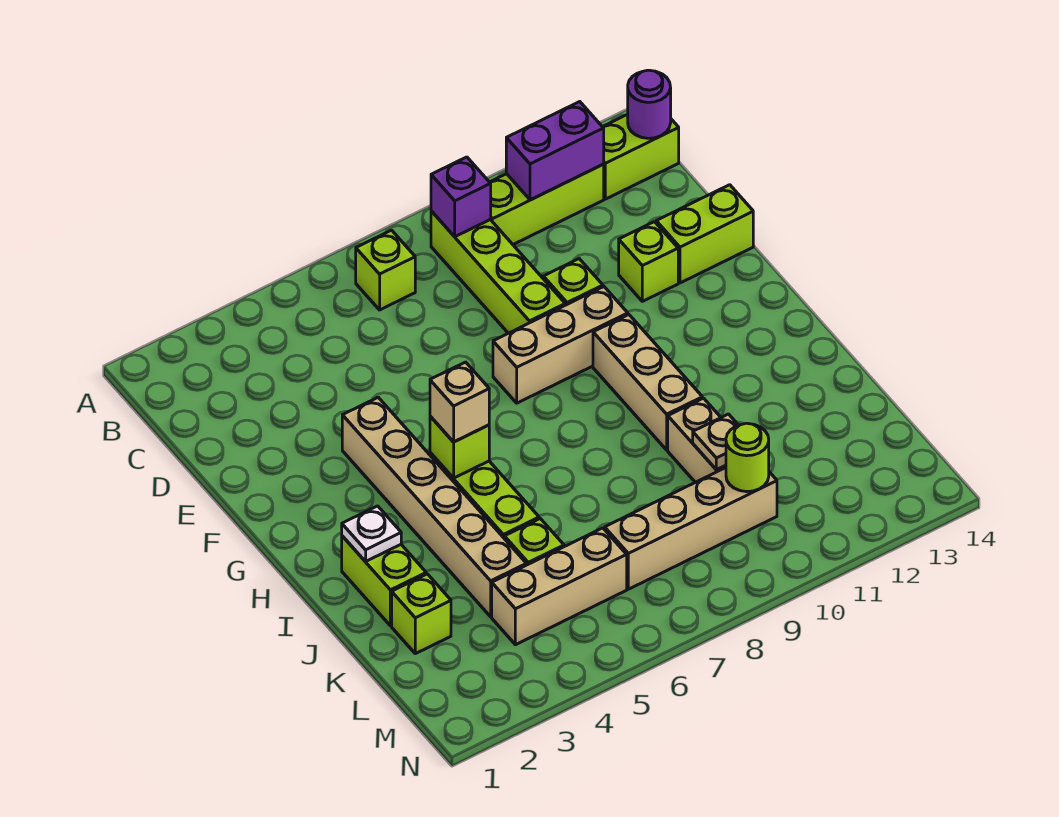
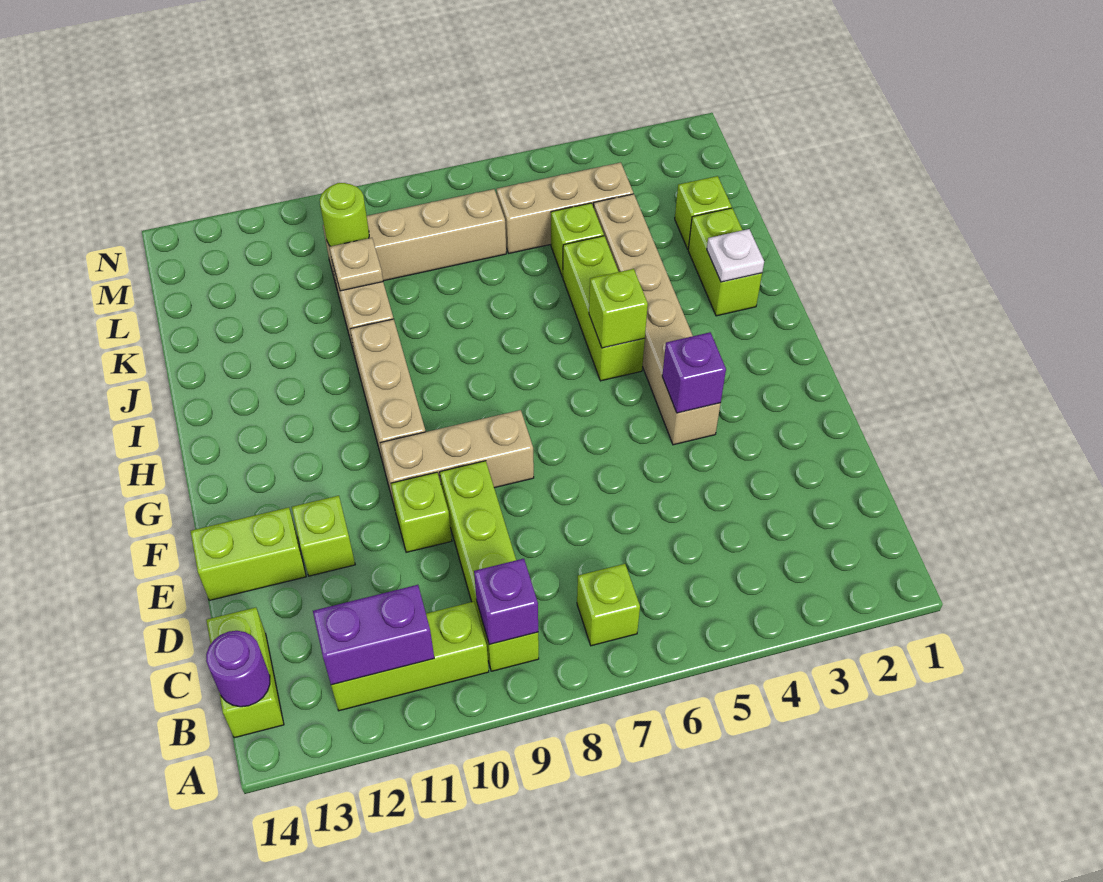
lime 1x2 brick [603,114,679,199] -> lime 1x2 brick turned to [206,607,284,738]
none -> purple 1x1 brick [662,332,726,413]
tan 1x1 brick [430,362,489,442] -> none

